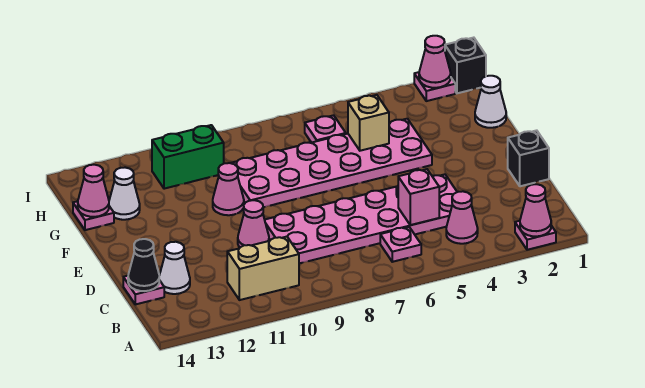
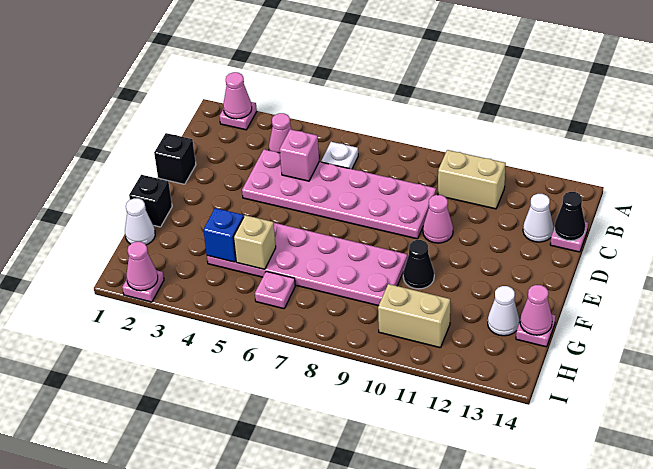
pink 1x1 plate [380,227,421,262] -> white 1x1 plate [321,142,358,169]
pink 1x1 cone [213,163,244,215] -> black 1x1 cone [403,240,434,289]
none -> blue 1x1 brick [203,208,244,262]
green 1x2 brick [152,125,224,189] -> tan 1x2 brick [378,284,450,348]
black 1x1 brick [445,38,486,93] -> black 1x1 brick moved to [129,175,172,227]

